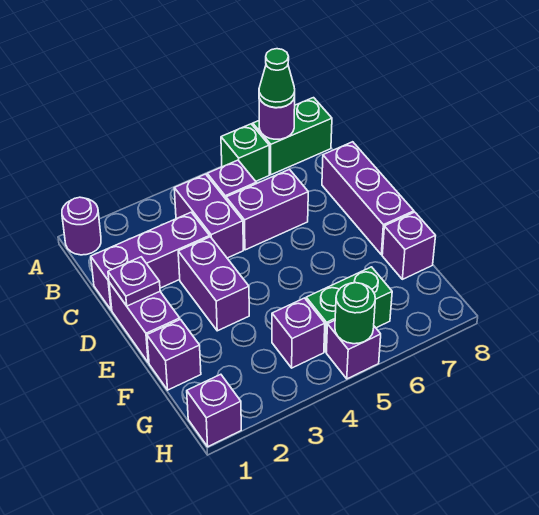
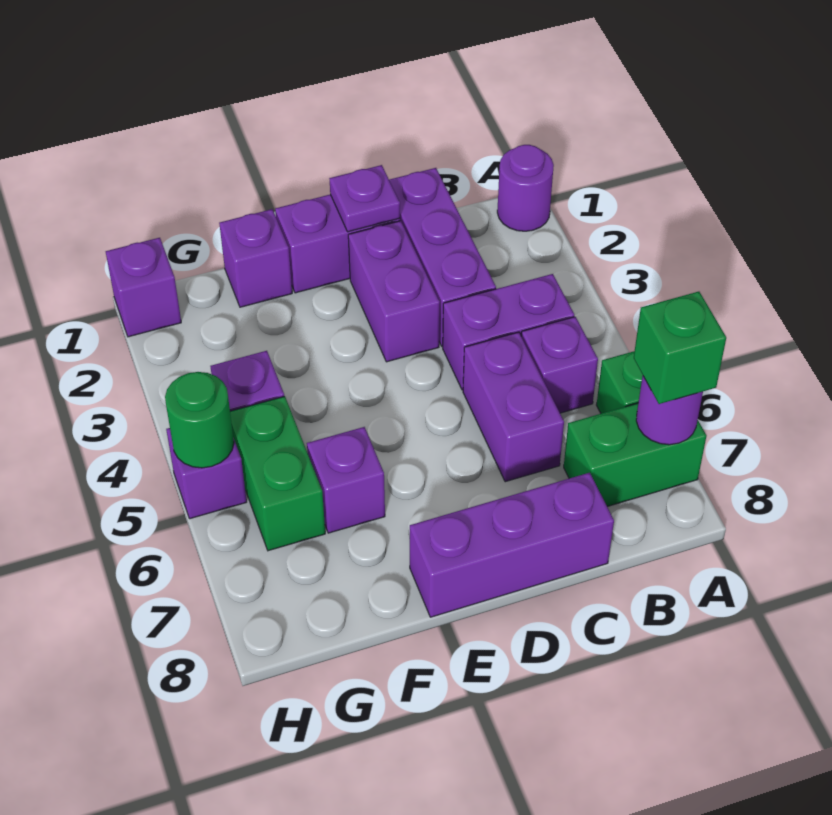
green 1x2 brick [253,98,332,175] -> green 1x2 brick turned to [564,403,706,507]
green 1x1 cone [259,49,295,108] -> green 1x1 brick [634,292,726,404]
purple 1x2 brick [178,237,249,331] -> purple 1x2 brick turned to [348,221,440,362]
purple 1x1 brick [382,212,435,279] -> purple 1x1 brick moved to [307,427,385,533]

